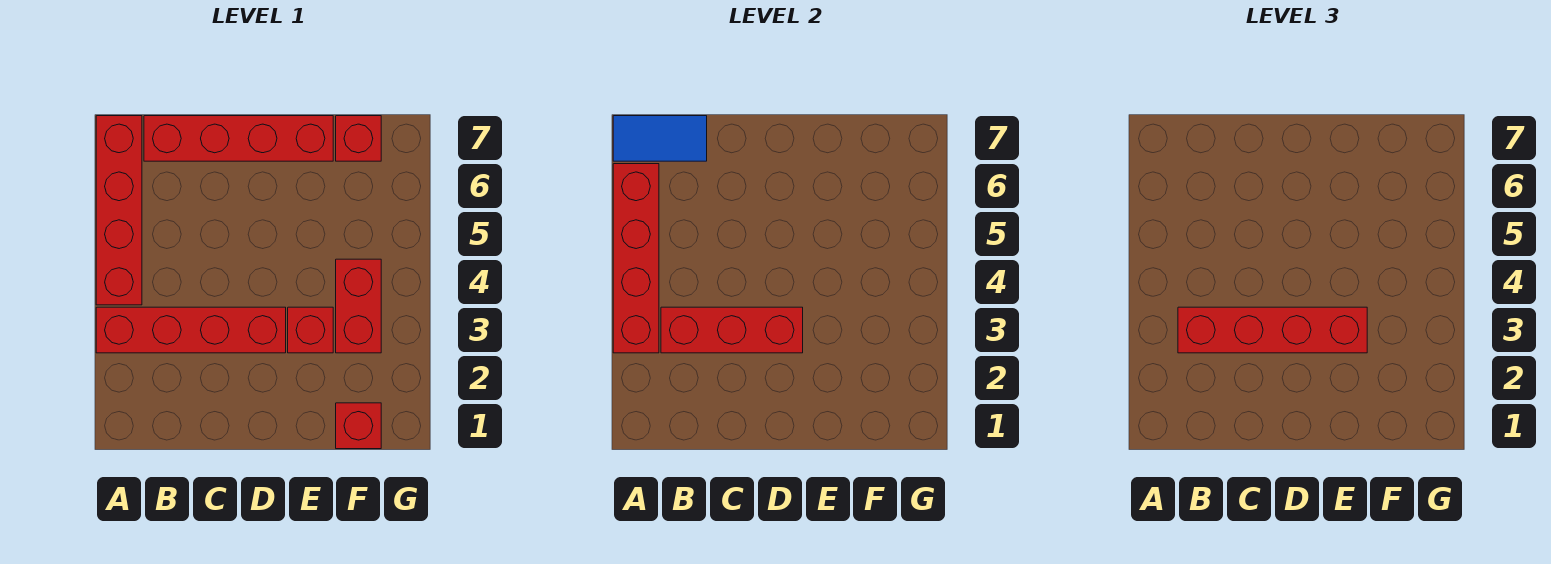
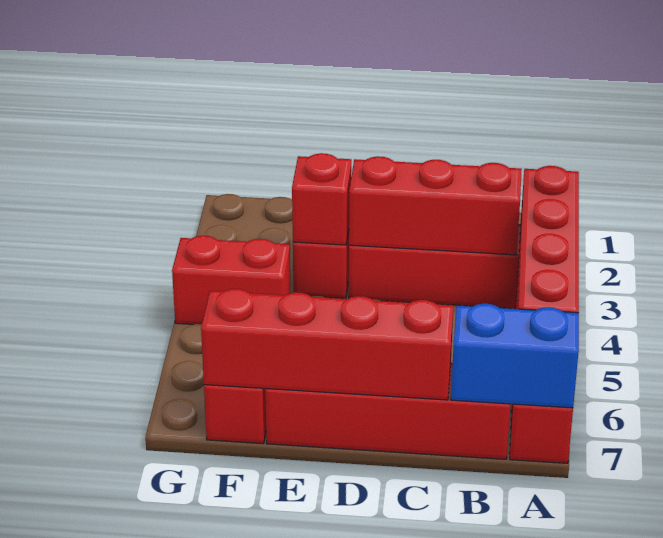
blue 1x2 tile [613,116,707,161] -> blue 1x2 brick [451,304,579,408]
red 1x4 brick [1178,307,1367,353] -> red 1x4 brick moved to [201,289,453,400]
red 1x1 brick [336,403,381,449] -> red 1x1 brick moved to [292,153,351,245]
red 1x2 brick [336,259,381,353] -> red 1x2 brick turned to [172,236,291,324]

